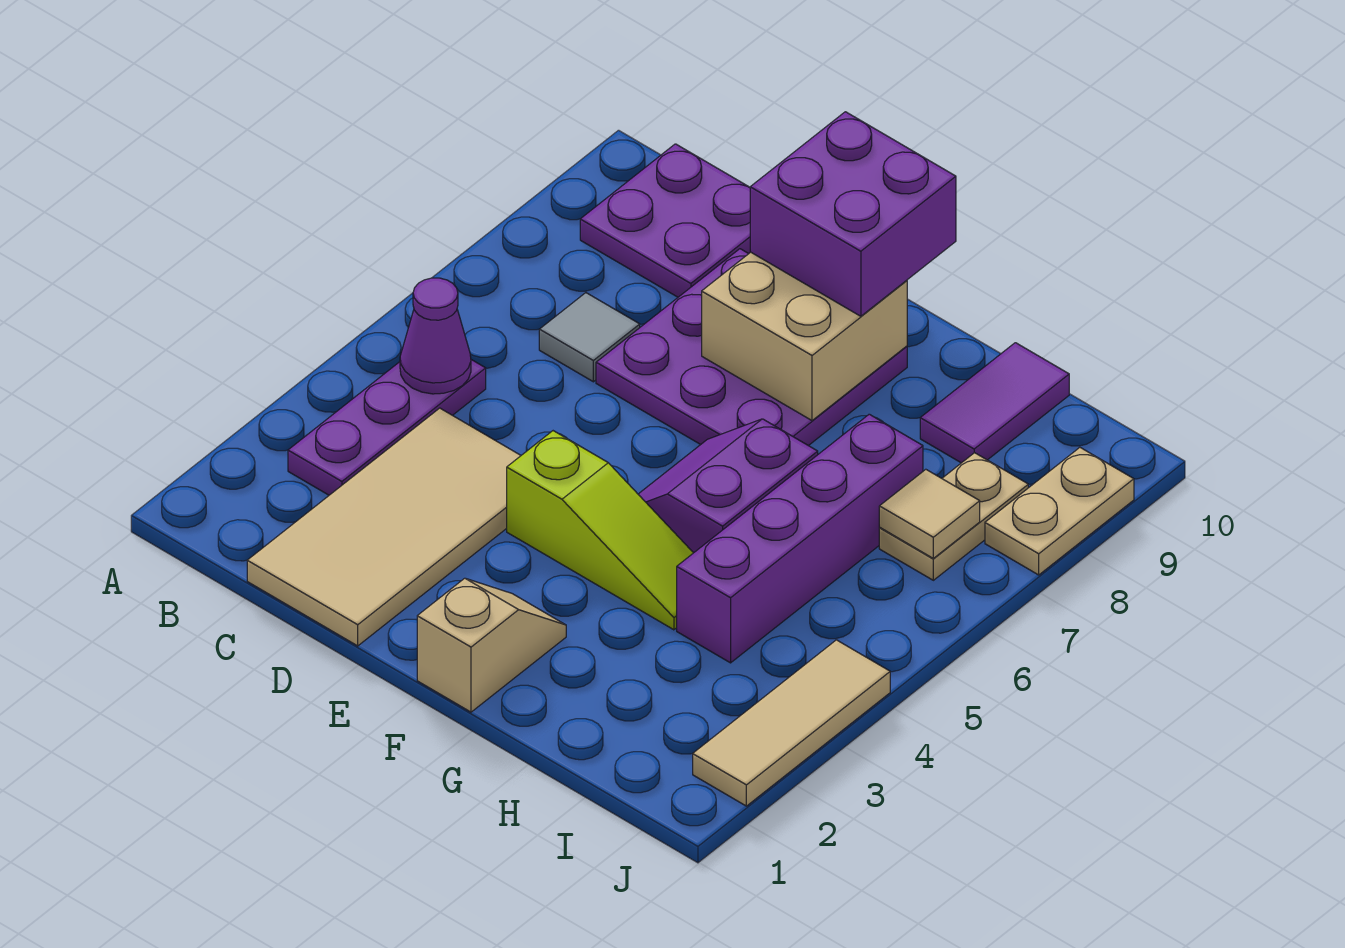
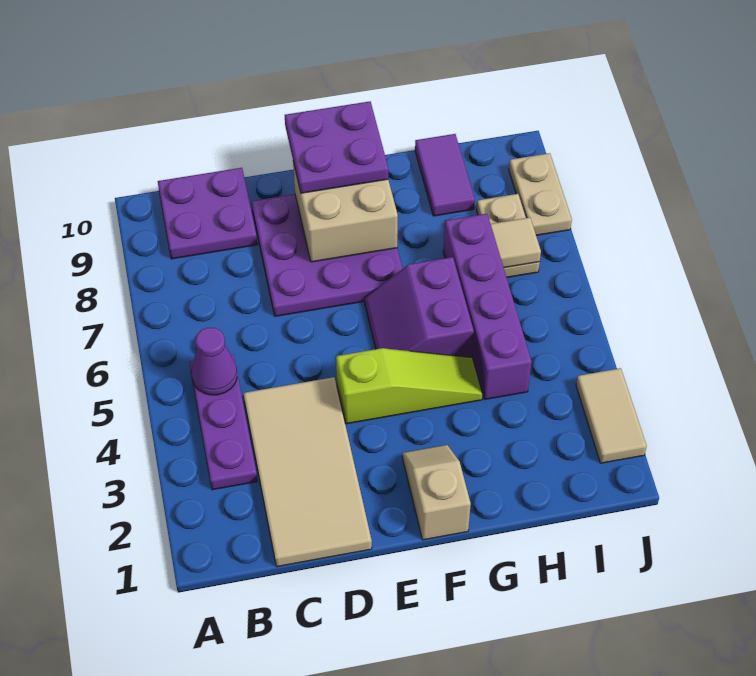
grey 1x1 tile [539,293,640,382] -> none
purple 2x2 brick [750,112,956,316] -> purple 2x2 plate [285,101,388,193]
tan 1x3 tile [693,640,890,806] -> tan 1x2 tile [576,368,647,463]

